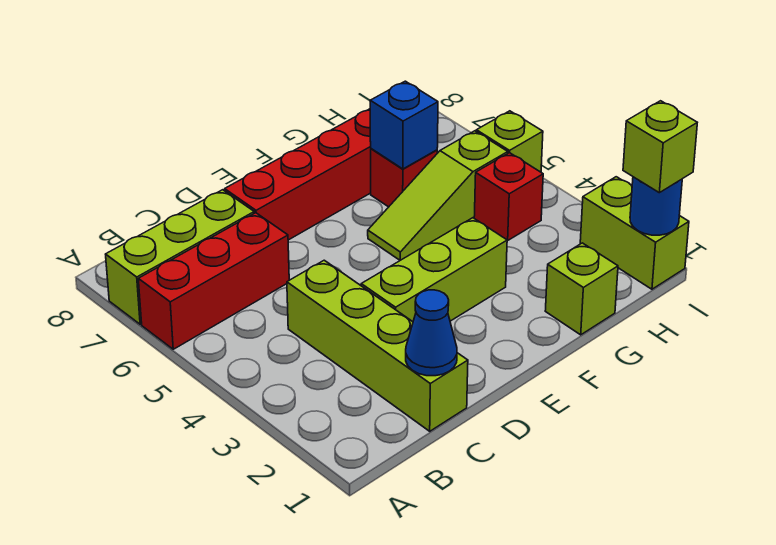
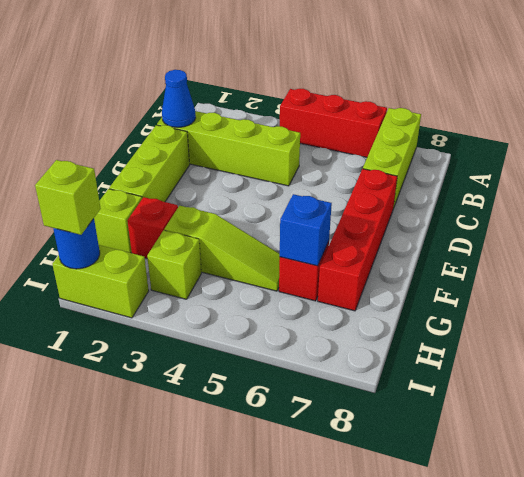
red 1x3 brick [138,213,289,349] -> red 1x3 brick turned to [280,89,387,157]
lime 1x3 brick [361,218,508,322] -> lime 1x3 brick moved to [109,125,190,202]
lime 1x3 slope [368,131,508,260] -> lime 1x3 slope turned to [164,206,280,291]
red 1x1 brick [474,153,543,240] -> red 1x1 brick moved to [127,197,178,258]
lime 1x1 brick [476,111,543,172] -> lime 1x1 brick moved to [147,230,201,299]

